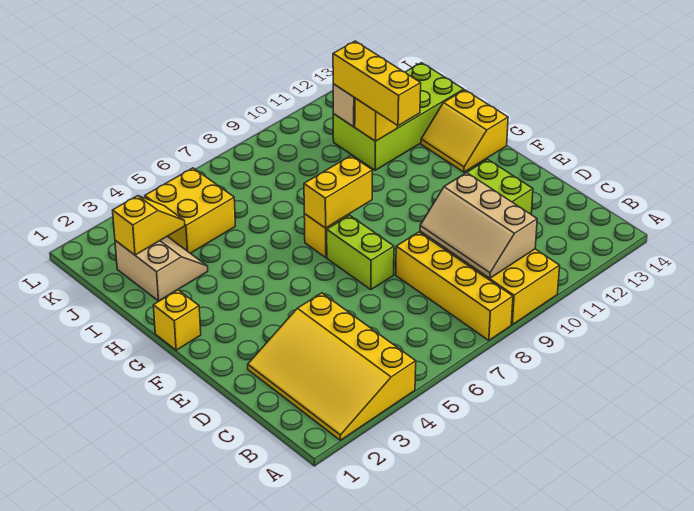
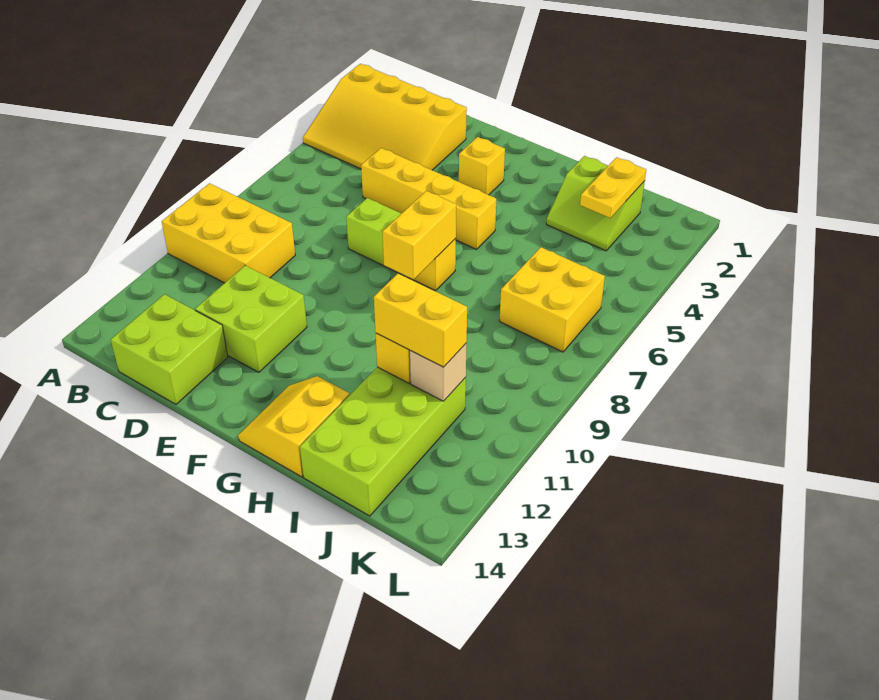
yellow 3x4 slope [248,293,416,440] -> yellow 3x4 slope turned to [303,64,467,170]
yellow 1x4 brick [396,232,513,340] -> yellow 1x4 brick moved to [361,148,496,249]
tan 2x3 slope [420,173,537,278] -> none
none -> lime 2x2 brick [111,294,228,404]
yellow 1x1 brick [153,290,201,350] -> yellow 1x1 brick moved to [459,137,505,195]
yellow 2x2 slope [421,90,508,172] -> yellow 2x2 slope turned to [238,376,350,477]
yellow 1x3 brick [333,41,421,126] -> yellow 1x2 brick [374,274,467,367]
tan 2x2 slope [115,236,208,301] -> lime 2x2 slope [546,156,645,251]
yellow 1x2 slope [113,196,185,255] -> yellow 1x2 plate [580,157,646,218]
yellow 2x2 brick [145,168,235,253] -> yellow 2x2 brick moved to [500,247,605,352]

